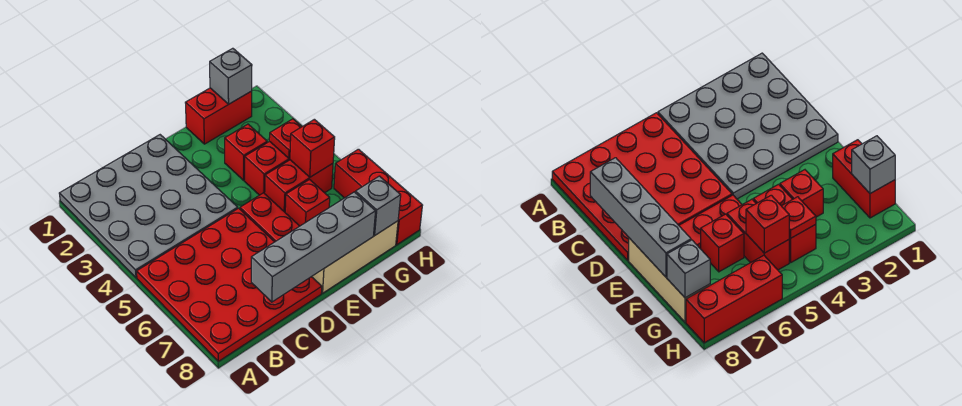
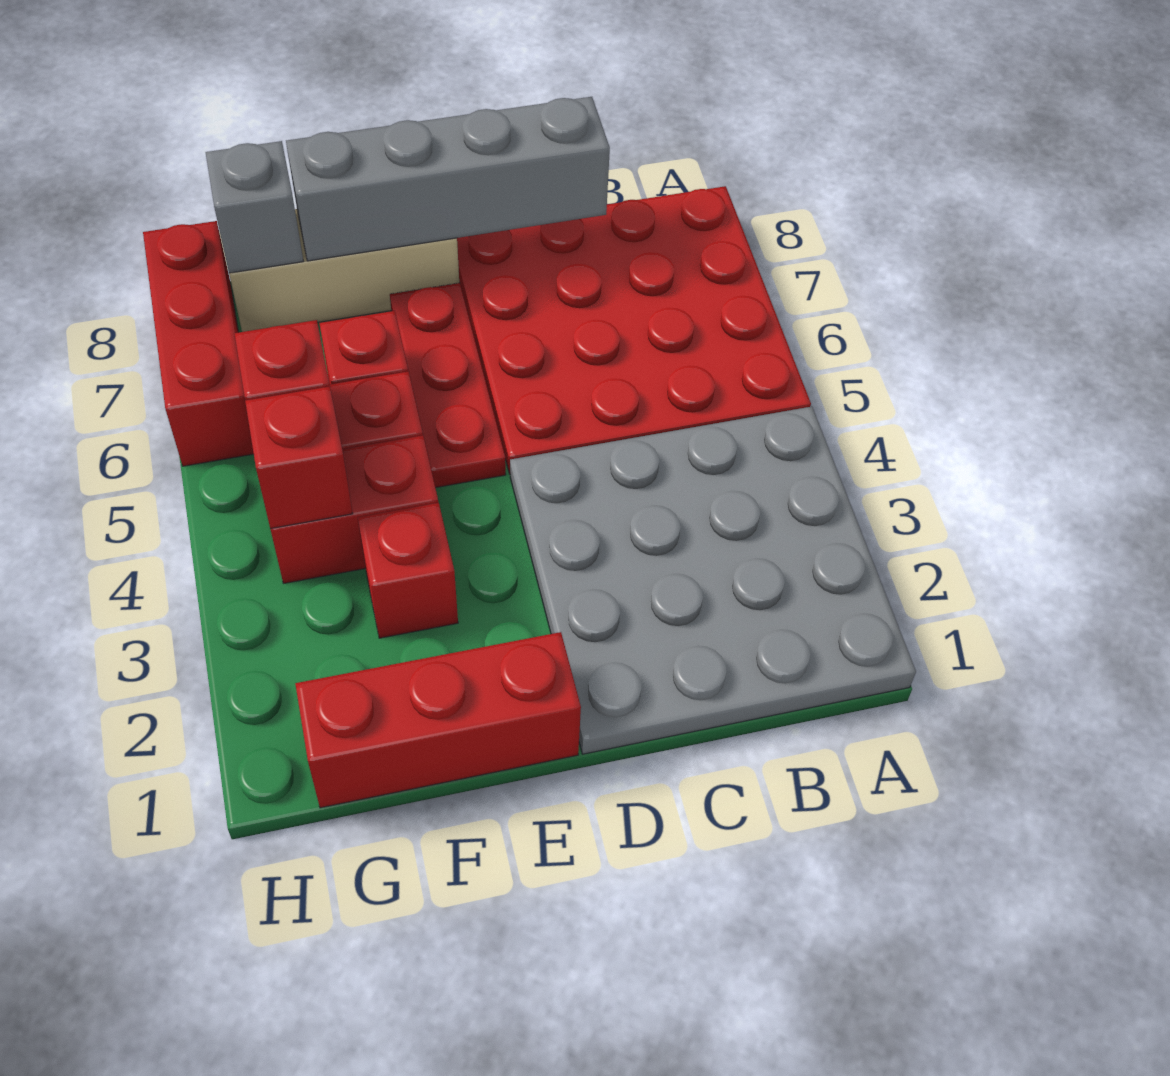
red 1x2 brick [185,88,252,144] -> red 1x3 brick [295,632,581,808]
grey 1x1 brick [210,48,252,104] -> none
red 1x1 plate [269,119,302,158] -> red 1x1 brick [245,386,353,529]

